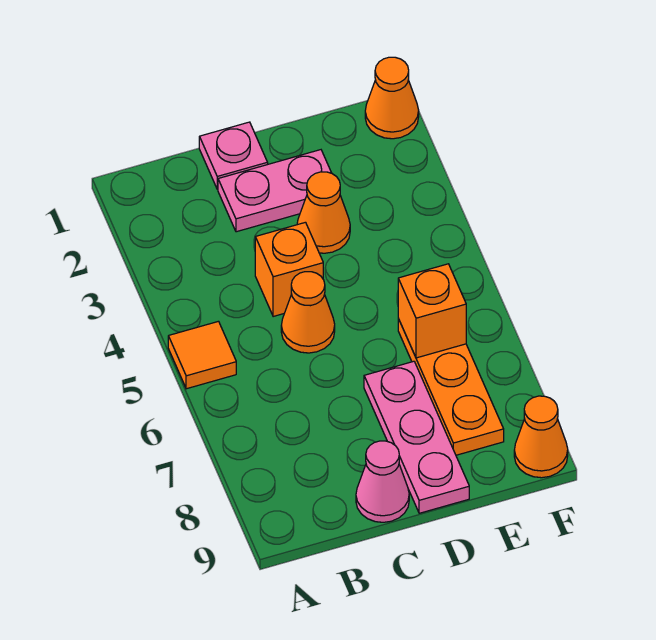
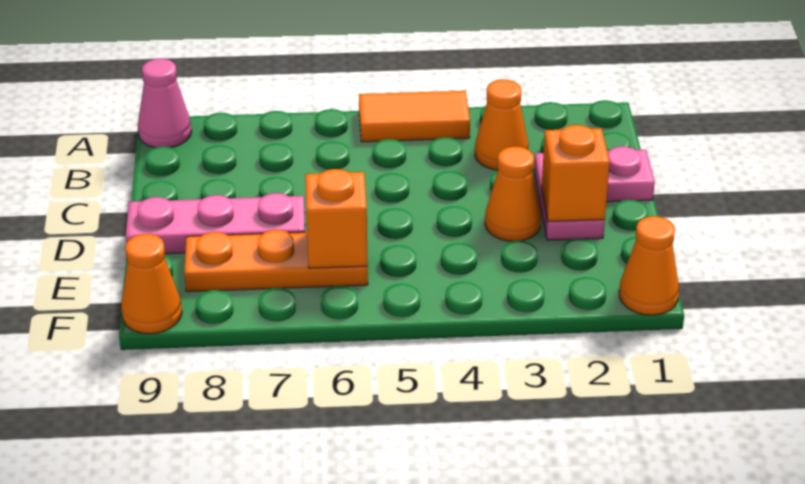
orange 1x1 tile [168,321,236,389] -> orange 1x2 tile [359,91,470,142]
orange 1x1 brick [255,222,323,317] -> orange 1x1 brick moved to [542,125,610,222]
orange 1x1 cone [281,272,335,353] -> orange 1x1 cone moved to [475,79,529,170]
pink 1x1 cone [356,441,409,522] -> pink 1x1 cone moved to [138,59,192,148]

